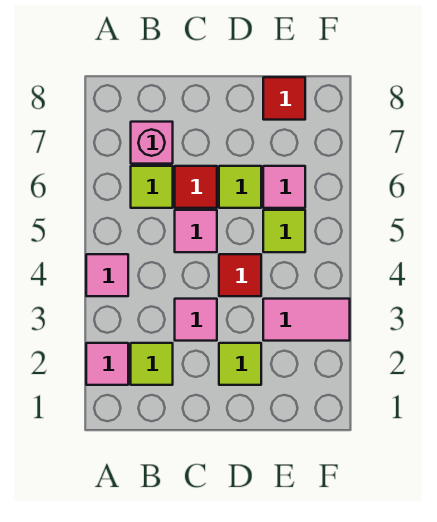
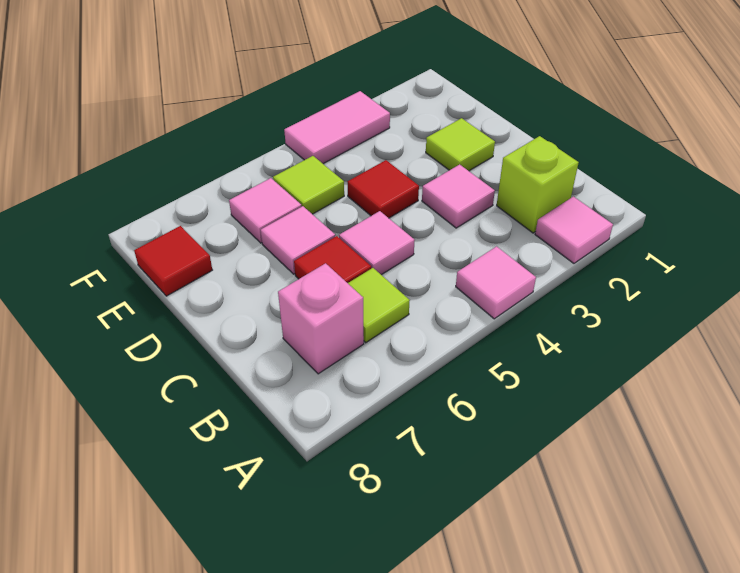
lime 1x1 tile [131,343,173,385] -> lime 1x1 brick [497,136,579,233]
lime 1x1 tile [219,166,261,208] -> pink 1x1 tile [261,206,335,274]
pink 1x2 tile [263,299,350,341] -> pink 1x2 tile turned to [284,91,390,164]

